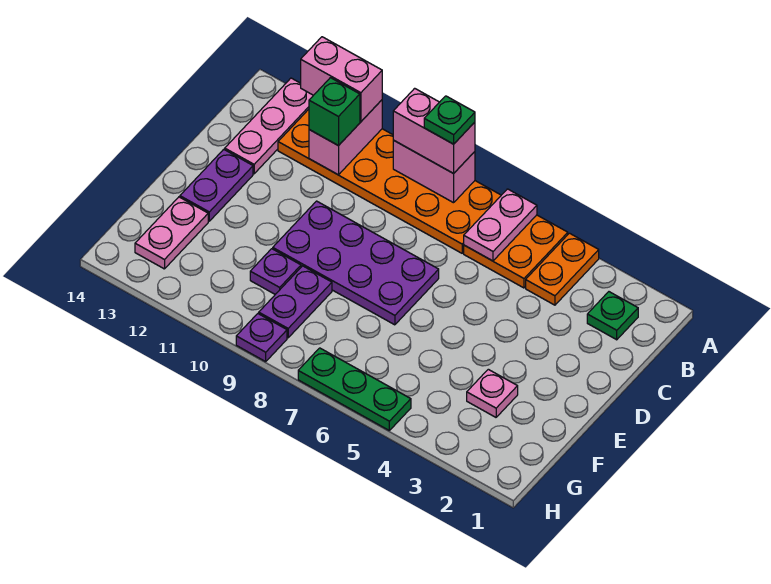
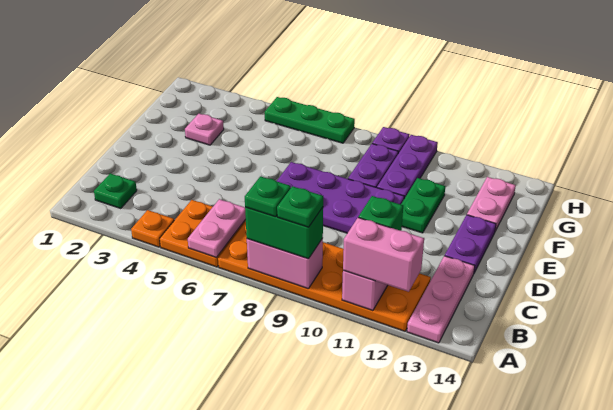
orange 1x2 plate [526,233,599,305] -> orange 1x1 plate [131,210,174,247]
pink 1x2 brick [393,88,475,173] -> green 1x2 brick [245,207,323,259]
none -> green 1x1 plate [277,186,323,227]
none -> green 1x2 plate [401,178,445,233]
purple 1x1 plate [250,249,301,294] -> purple 1x3 plate [377,135,438,198]

